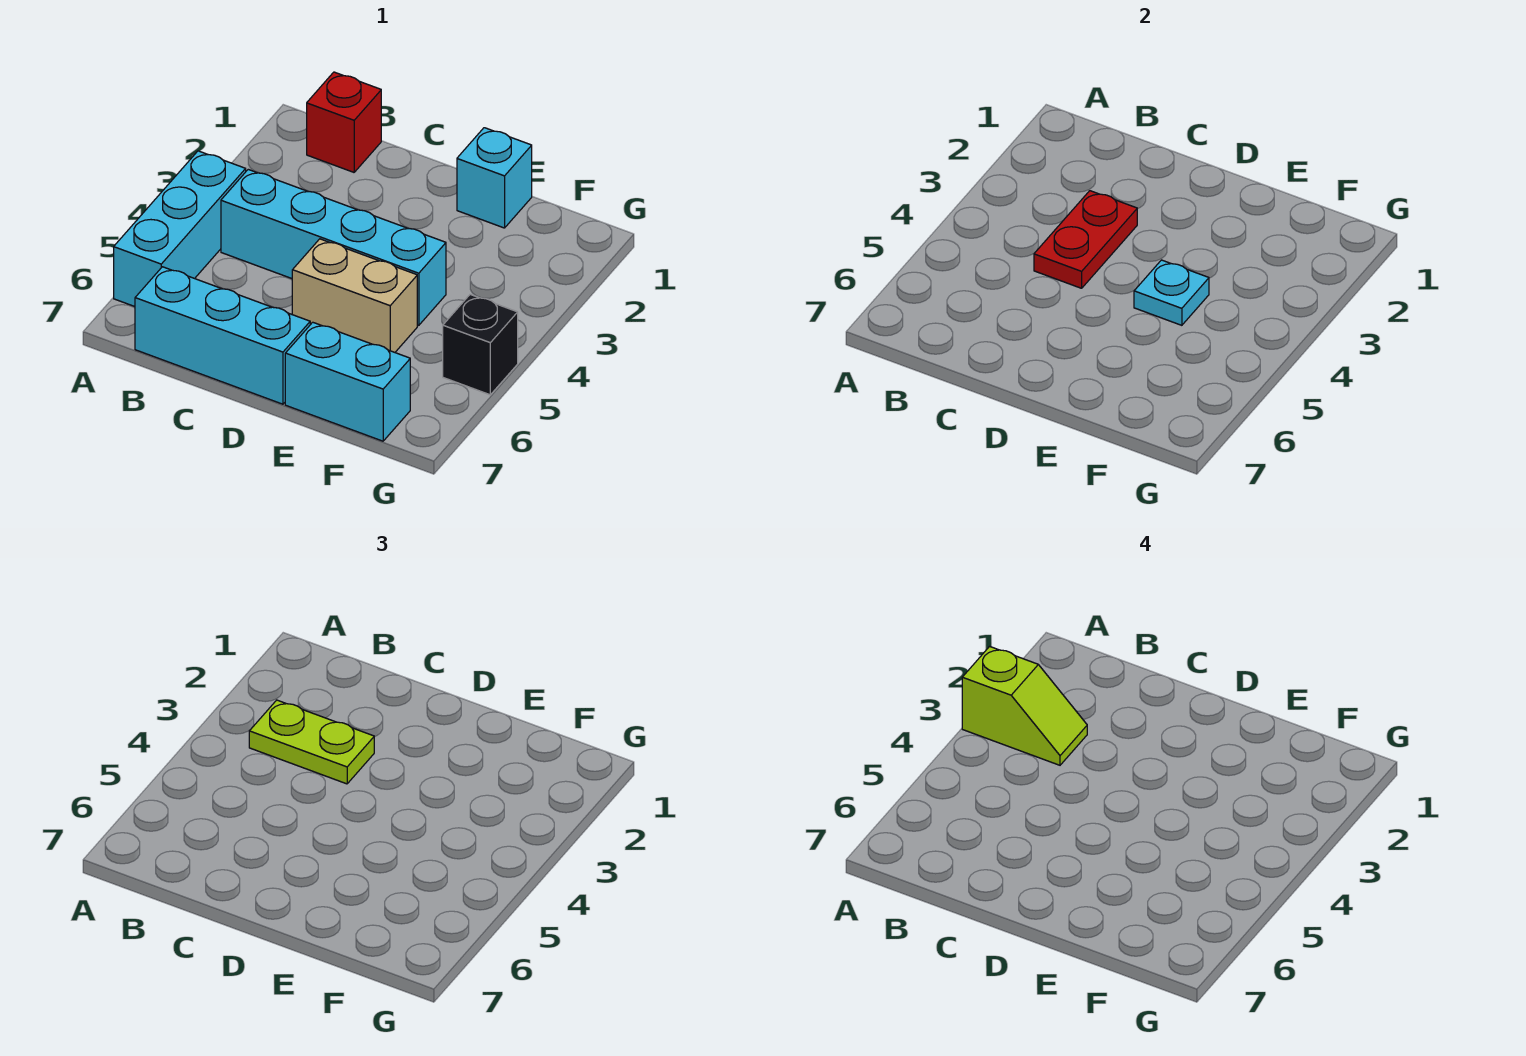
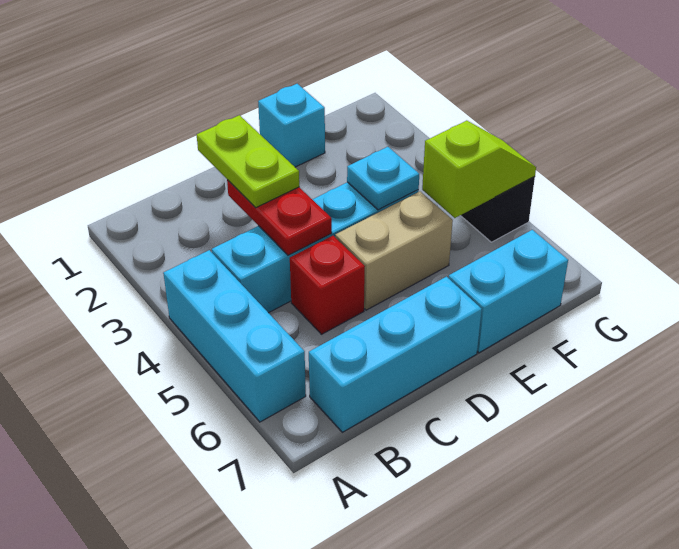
lime 1x2 slope [962,646,1087,765] -> lime 1x2 slope moved to [422,121,536,218]
red 1x1 brick [307,72,381,172] -> red 1x1 brick moved to [290,236,365,334]
lime 1x2 plate [249,700,374,784] -> lime 1x2 plate turned to [197,115,299,208]

